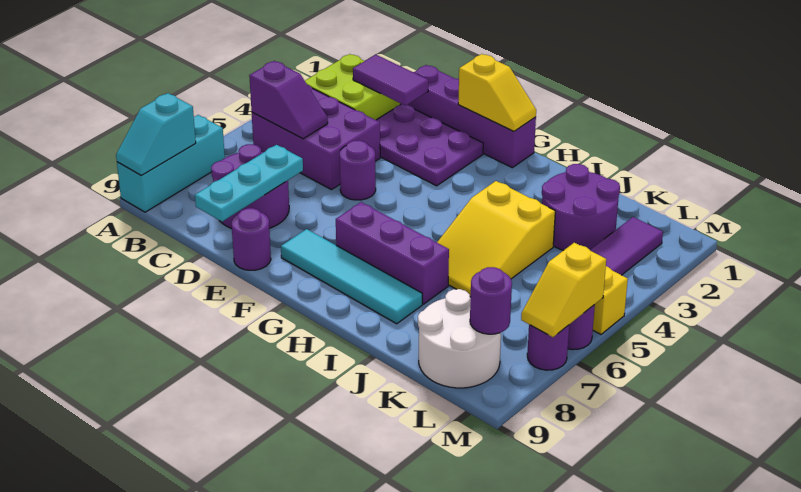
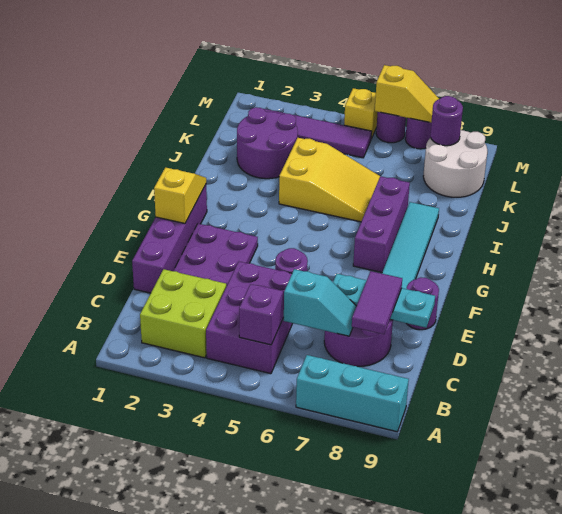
cyan 1x2 slope [116,93,196,176] -> cyan 1x2 slope moved to [284,269,356,336]
purple 1x2 tile [353,55,428,106] -> purple 1x2 tile moved to [352,271,402,334]

